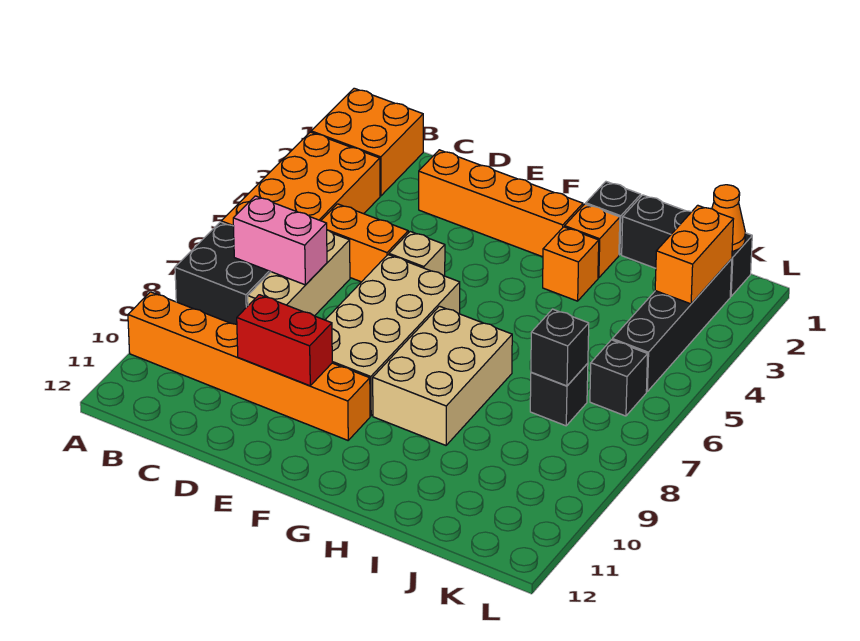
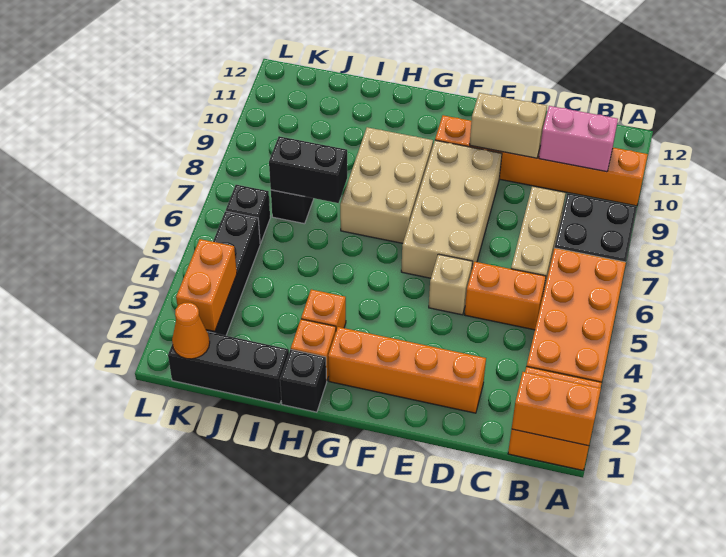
none -> orange 1x2 brick [512,372,601,446]
pink 1x2 brick [233,196,327,285] -> pink 1x2 brick moved to [539,106,618,172]
red 1x2 brick [237,295,332,386] -> tan 1x2 brick [470,93,547,158]
black 1x1 brick [531,309,589,386] -> black 1x2 brick [269,136,347,203]

